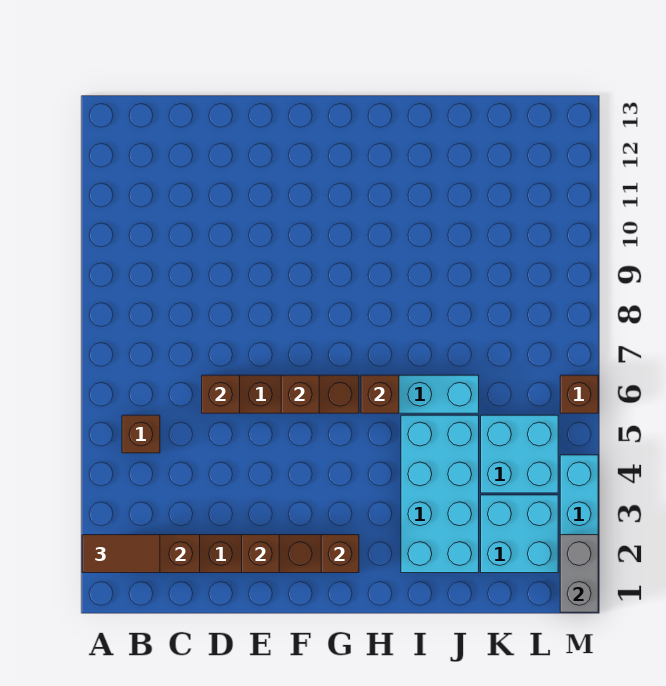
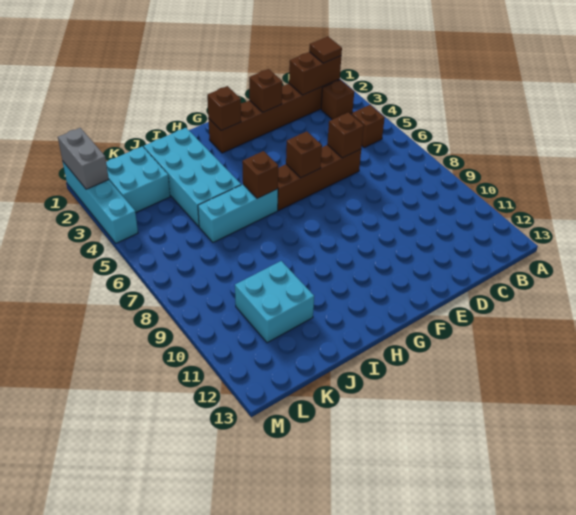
brown 1x2 tile [82,535,160,573] -> brown 1x1 tile [309,37,342,63]
cyan 2x2 brick [481,415,558,493] -> cyan 2x2 brick moved to [235,261,314,343]
brown 1x1 brick [560,375,598,413] -> brown 1x1 brick moved to [321,80,354,120]

